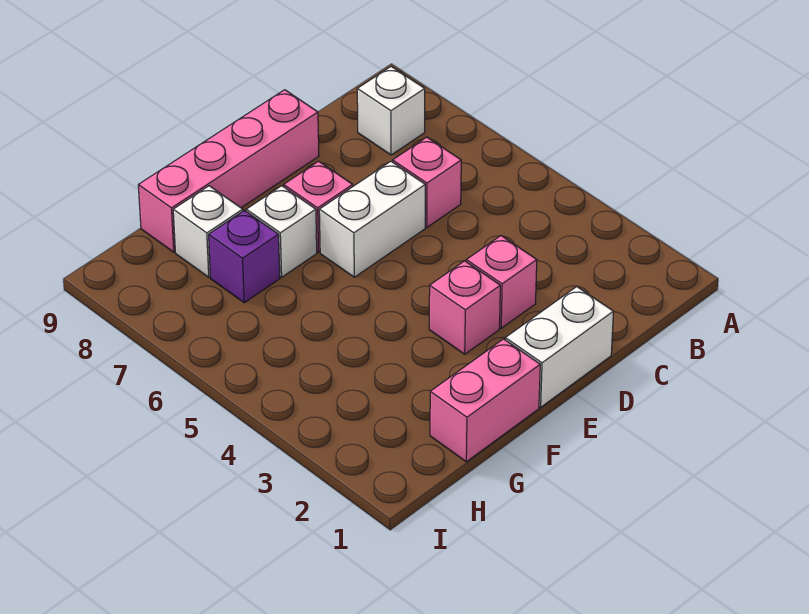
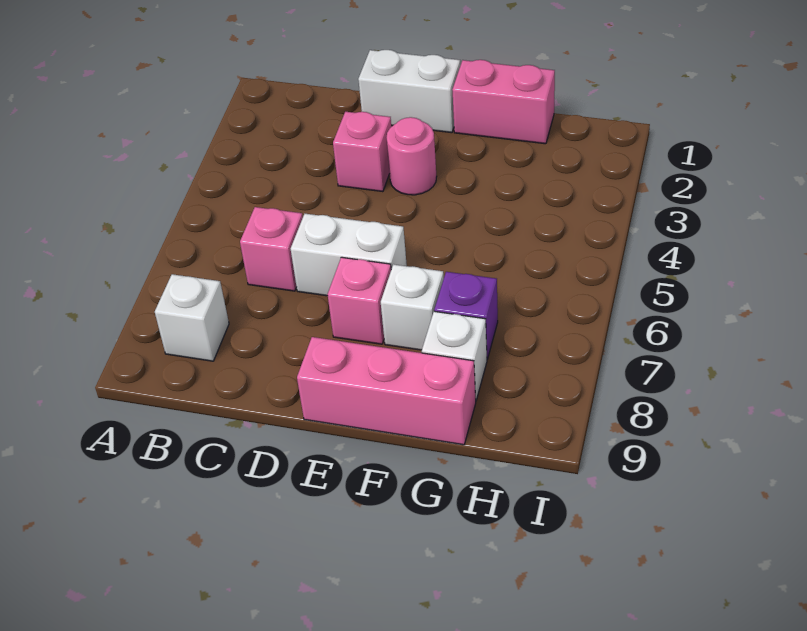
pink 1x4 brick [138,90,319,252] -> pink 1x3 brick [297,337,476,445]
pink 1x1 brick [429,261,500,354] -> pink 1x1 round brick [387,117,437,195]

